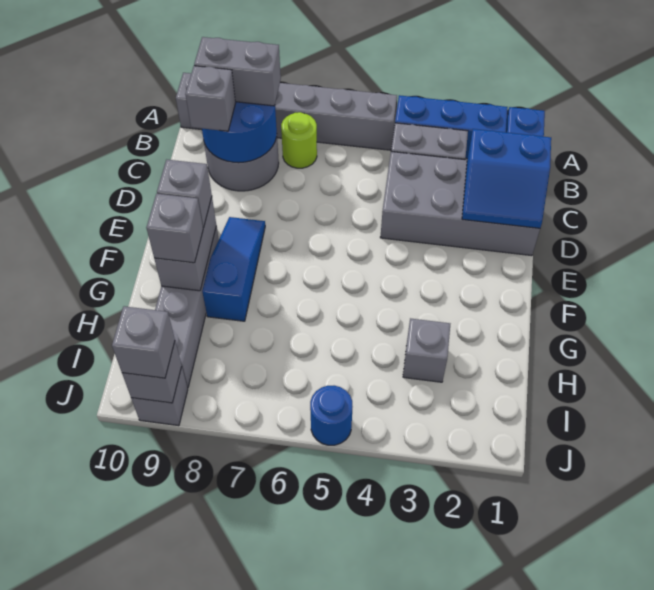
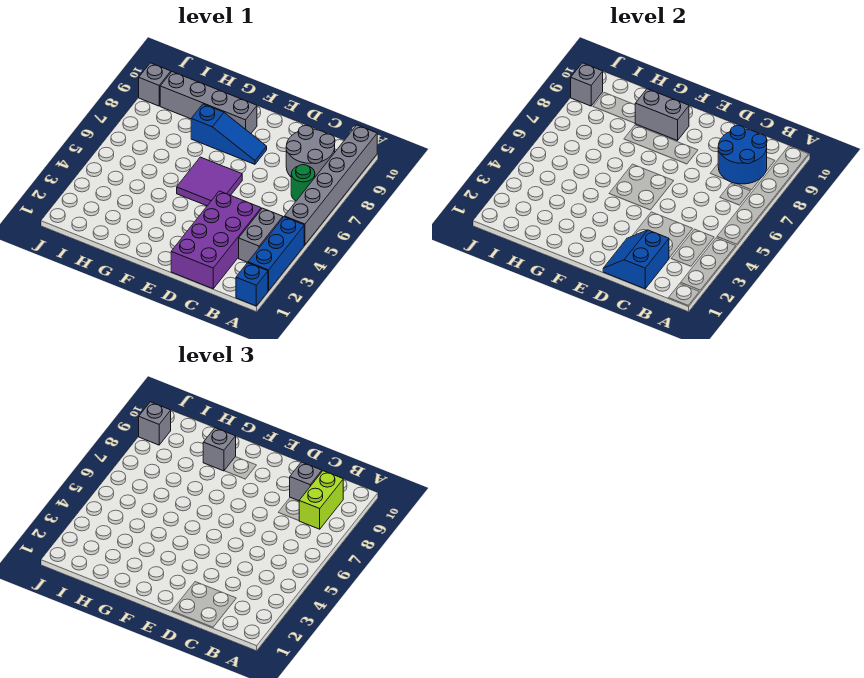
lime 1x1 round brick [281,112,317,168] -> green 1x1 round brick [291,165,315,201]
grey 1x2 brick [194,37,281,106] -> lime 1x2 brick [299,471,343,529]
grey 2x4 brick [380,152,540,256] -> purple 2x4 brick [171,191,261,289]
none -> purple 2x2 tile [177,157,242,206]
grey 1x1 brick [157,160,212,228] -> none
grey 1x1 brick [403,318,450,382] -> none
blue 1x1 round brick [310,386,353,445] -> none

